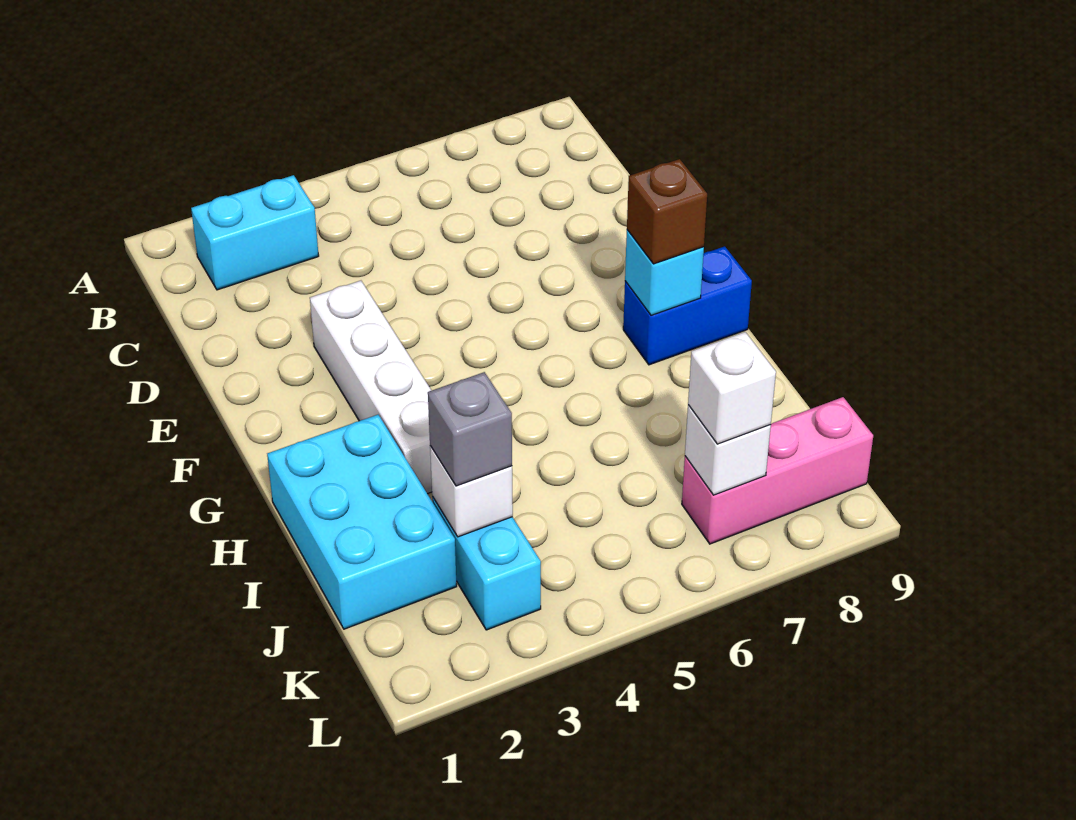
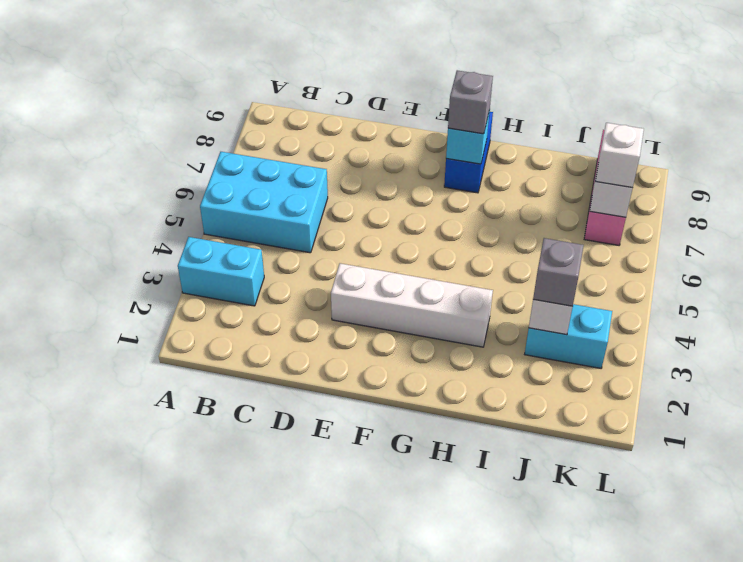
cyan 1x2 brick [191,175,319,290] -> cyan 1x2 brick turned to [178,237,264,306]
brown 1x1 brick [627,159,707,264] -> grey 1x1 brick [448,70,493,134]
cyan 2x3 brick [267,415,457,629] -> cyan 2x3 brick moved to [200,152,328,253]

